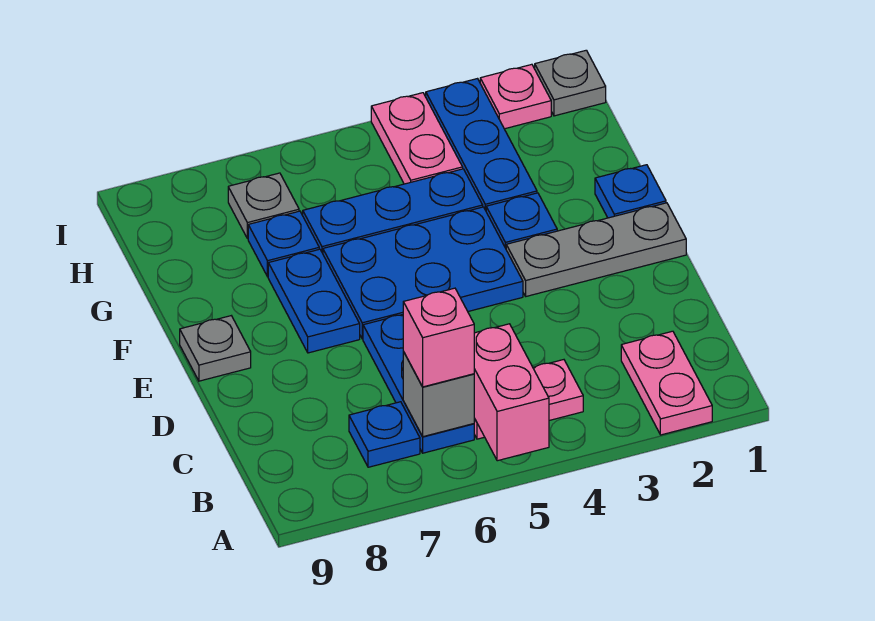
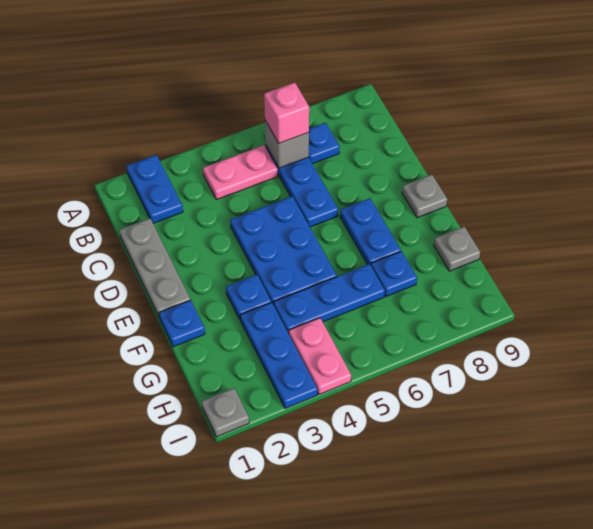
pink 1x2 plate [621,331,712,435] -> blue 1x2 plate [126,155,183,223]
pink 1x2 brick [474,324,549,461] -> none
grey 1x3 plate [506,203,686,296] -> grey 1x3 plate turned to [119,218,190,318]
blue 2x3 plate [323,207,523,339] -> blue 2x3 plate turned to [230,196,337,305]
grey 1x1 plate [228,173,299,239] -> grey 1x1 plate moved to [434,227,480,271]
pink 1x1 plate [480,64,551,129] -> none

